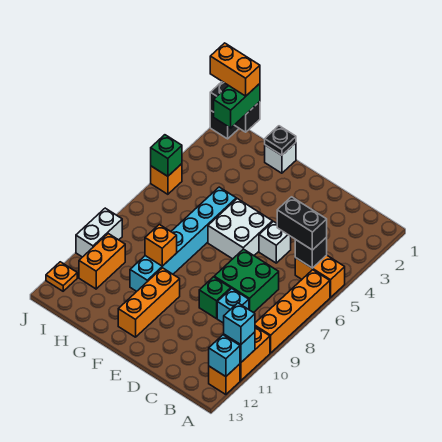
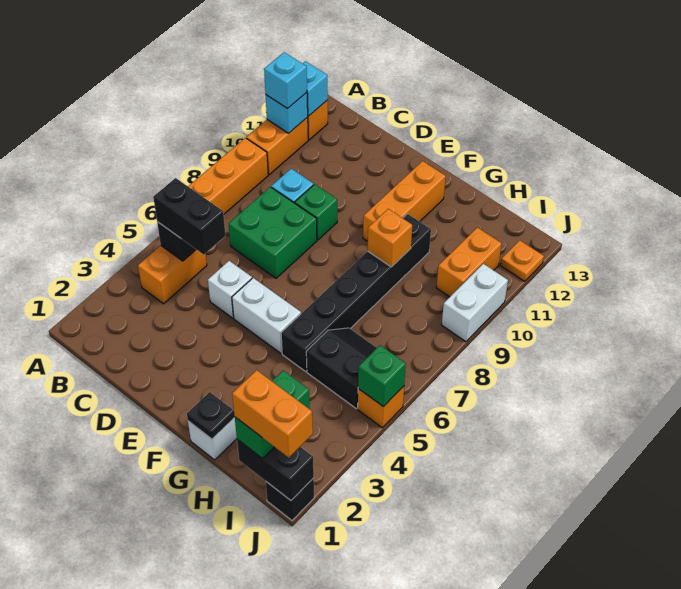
orange 1x2 brick [295,255,345,297] -> orange 1x2 brick turned to [138,246,207,304]
white 2x2 brick [208,199,272,259] -> white 1x2 brick [232,278,301,353]
cyan 1x6 brick [130,187,236,291] -> black 1x6 brick [281,214,431,371]
none -> black 2x2 slope [306,328,377,409]

